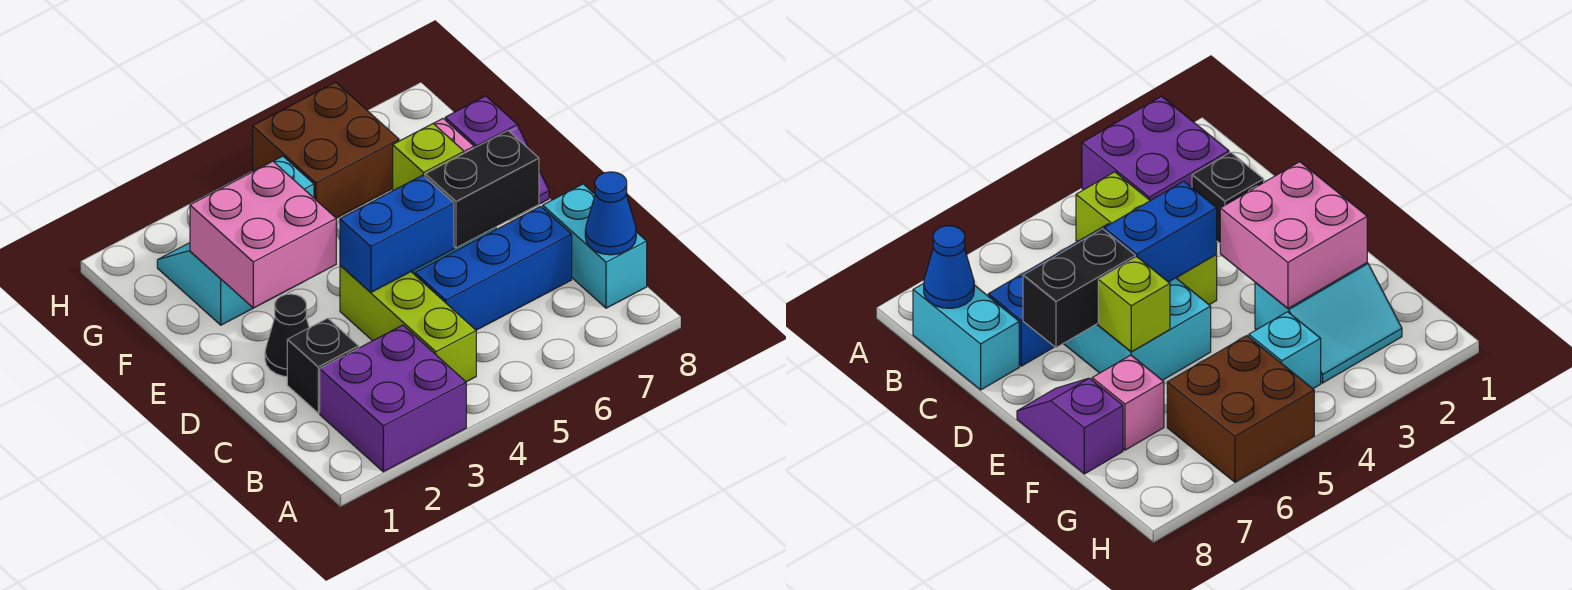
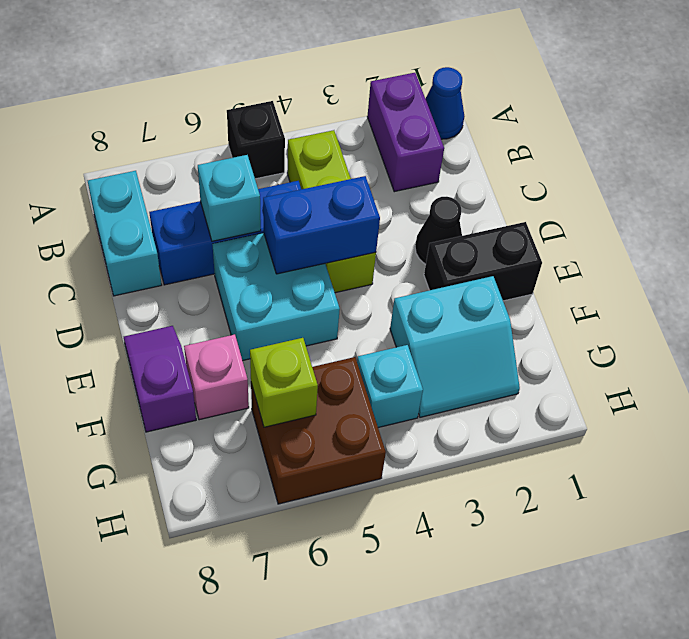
purple 2x2 brick [320,325,466,472] -> purple 1x2 brick [367,73,444,192]
blue 1x1 cone [585,172,636,255] -> blue 1x1 cone moved to [425,67,465,139]
black 1x1 brick [287,318,359,413] -> black 1x1 brick moved to [227,101,285,179]
none -> cyan 1x1 brick [198,155,261,241]
black 1x2 brick [425,131,539,248] -> black 1x2 brick moved to [424,222,542,301]
pink 2x2 brick [190,161,336,308] -> none
lime 1x1 brick [393,124,464,191] -> lime 1x1 brick moved to [250,338,318,427]

